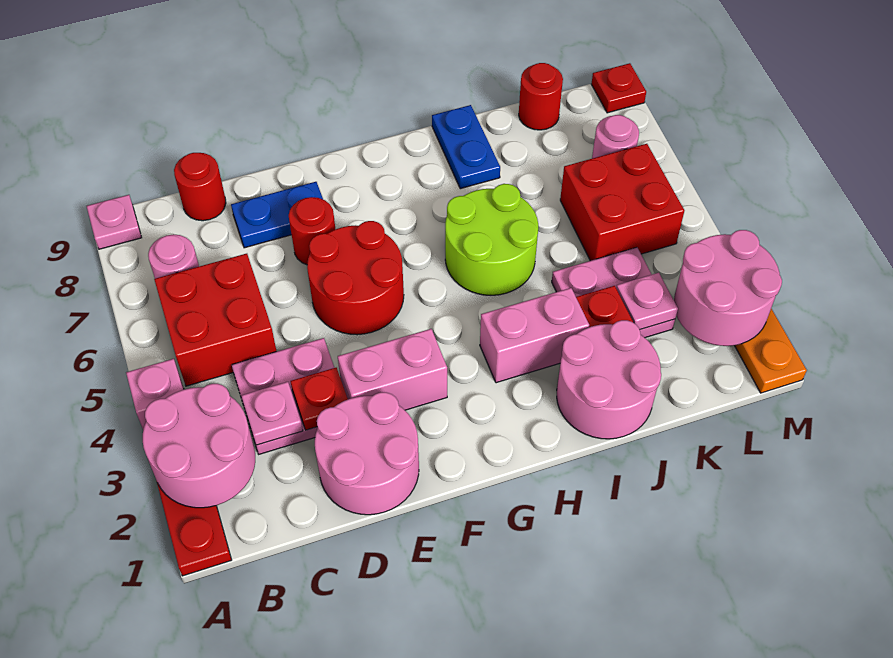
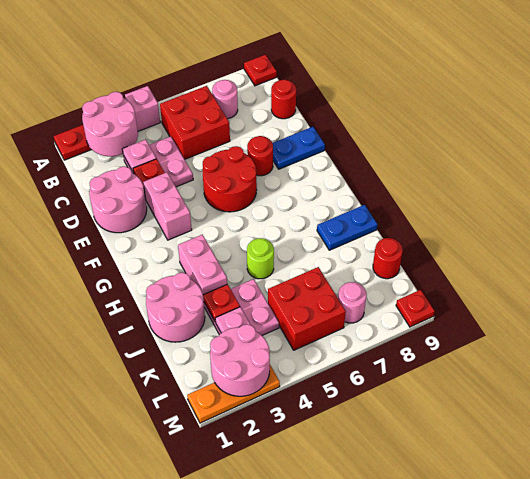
pink 1x1 plate [87,195,142,249] -> red 1x1 plate [244,55,277,86]
blue 1x2 plate [231,182,323,248] -> blue 1x2 plate turned to [273,127,325,169]
lime 2x2 round brick [445,184,538,295] -> lime 1x1 round brick [247,238,274,279]

